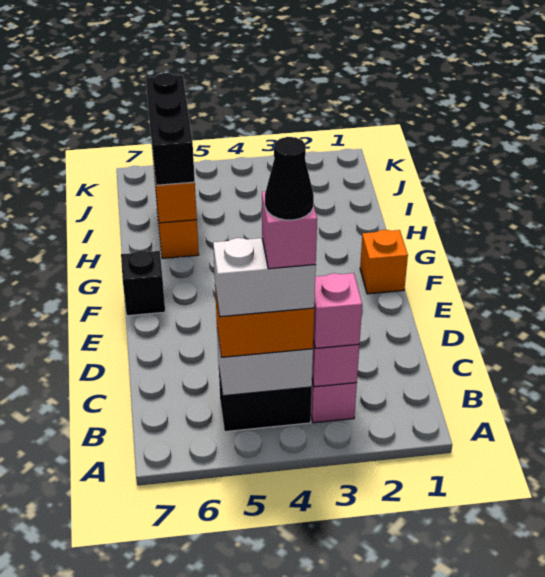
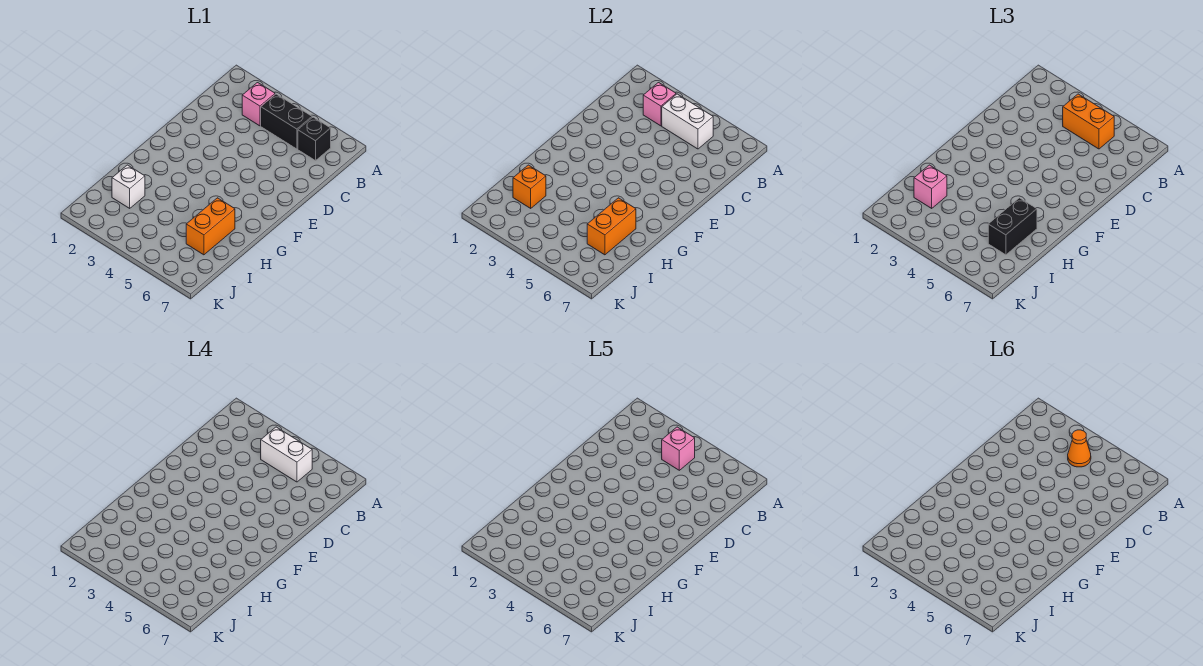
pink 1x1 brick [313,273,362,348] -> pink 1x1 brick moved to [914,165,947,208]
black 1x1 cone [265,137,314,220] -> orange 1x1 cone [1068,430,1091,467]
orange 1x1 brick [360,230,408,294] -> orange 1x1 brick moved to [513,165,546,208]
black 1x1 brick [121,251,165,316] -> black 1x1 brick moved to [298,117,331,161]
black 1x3 brick [146,73,195,185] -> black 1x2 brick [988,198,1037,255]
none -> white 1x1 brick [112,165,145,208]

